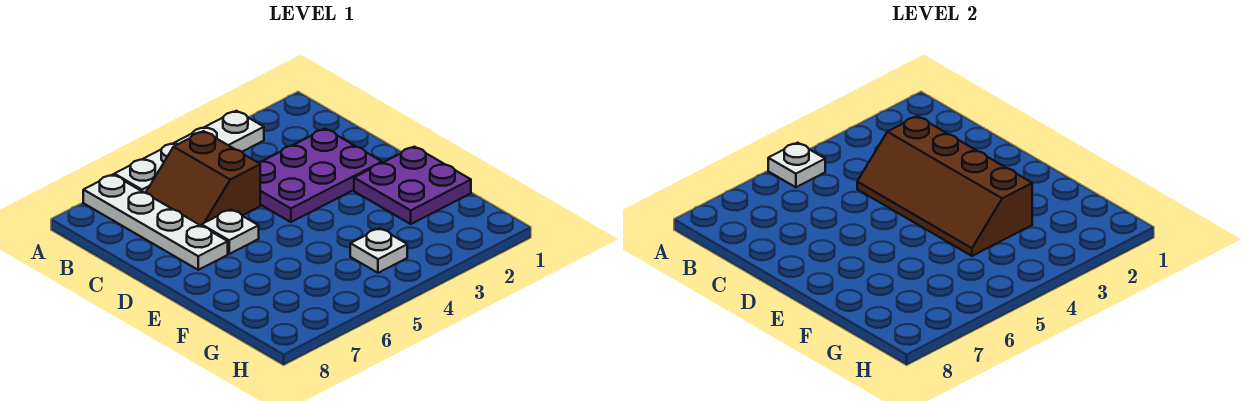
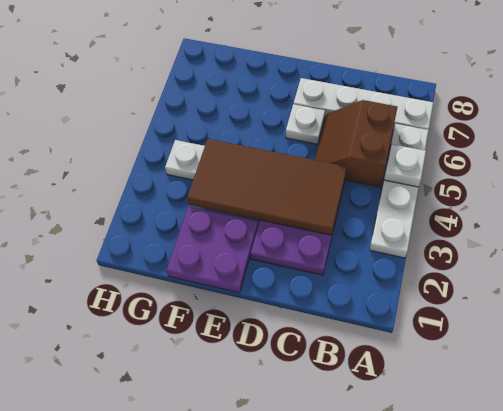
brown 2x2 slope [146,131,260,226] -> brown 2x2 slope turned to [315,100,397,187]
brown 2x4 slope [857,116,1032,256] -> brown 2x4 tile [187,139,347,235]

